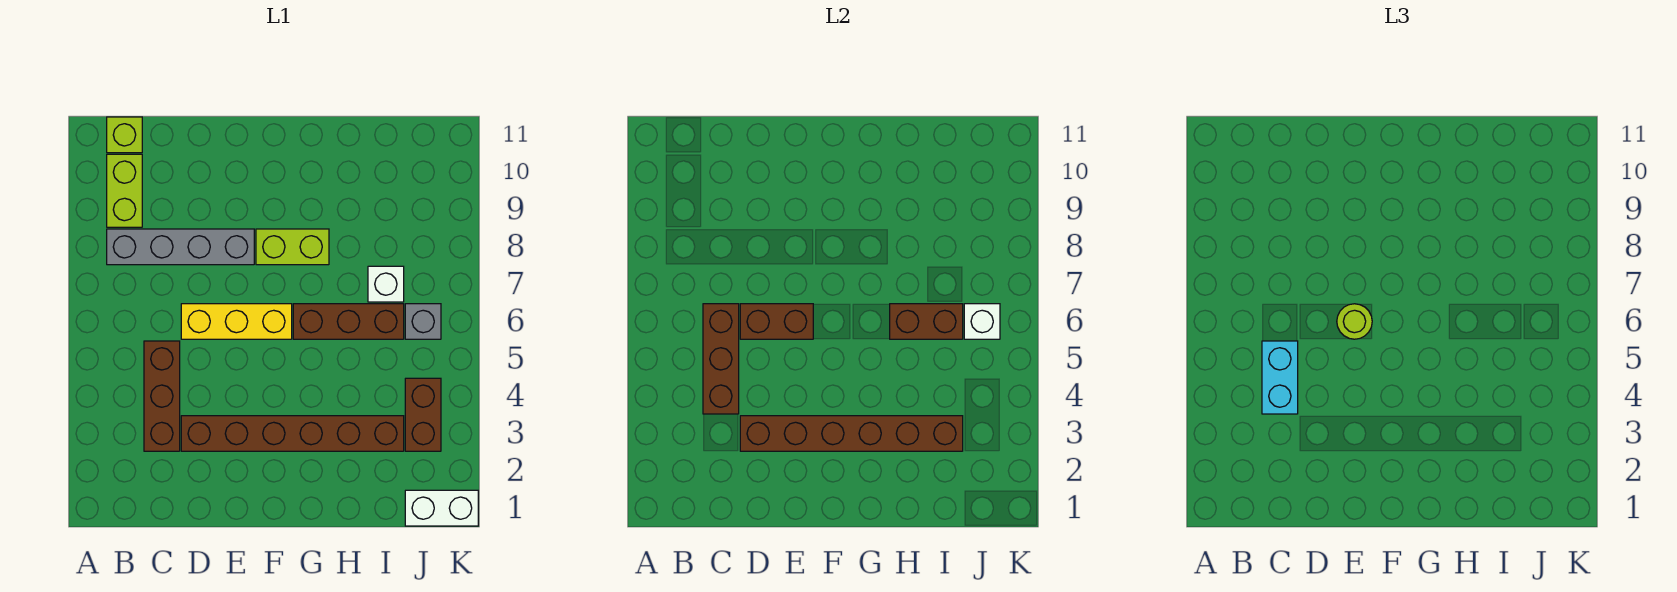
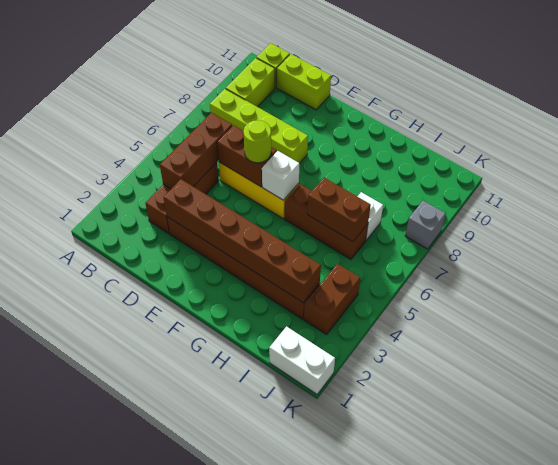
grey 1x4 brick [107,229,254,265] -> lime 1x4 brick [210,89,308,163]
cyan 1x2 brick [1262,341,1298,414] -> none
lime 1x2 brick [256,229,329,265] -> lime 1x2 brick moved to [277,54,331,110]
grey 1x1 brick [405,304,441,339] -> grey 1x1 brick moved to [405,201,446,249]
white 1x1 brick [964,304,1000,339] -> white 1x1 brick moved to [262,151,299,200]

